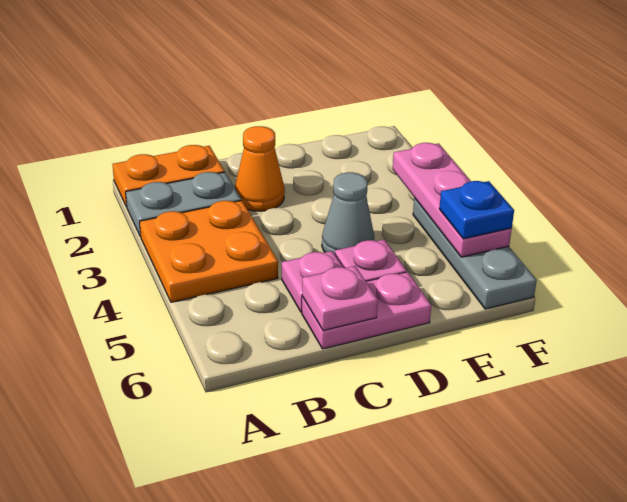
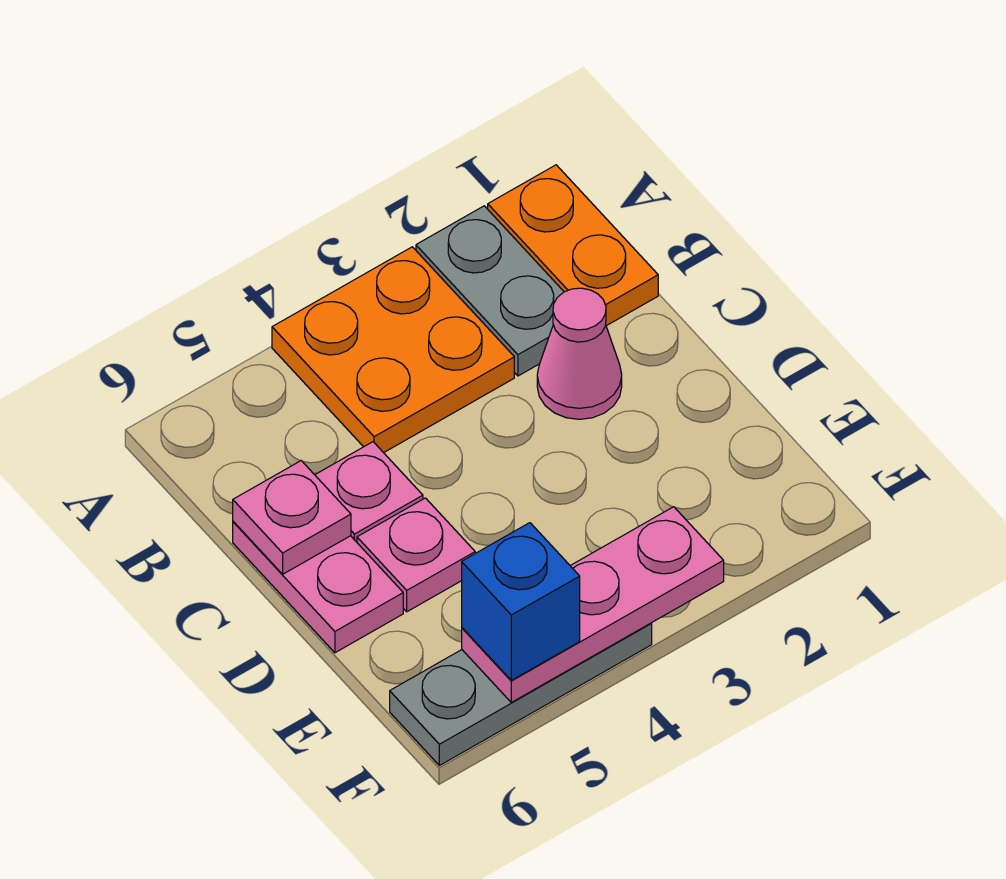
orange 1x1 cone [235,126,285,211] -> pink 1x1 cone [537,288,622,419]
grey 1x1 cone [322,172,374,254] -> none
blue 1x1 plate [439,181,514,239] -> blue 1x1 brick [462,523,580,680]

